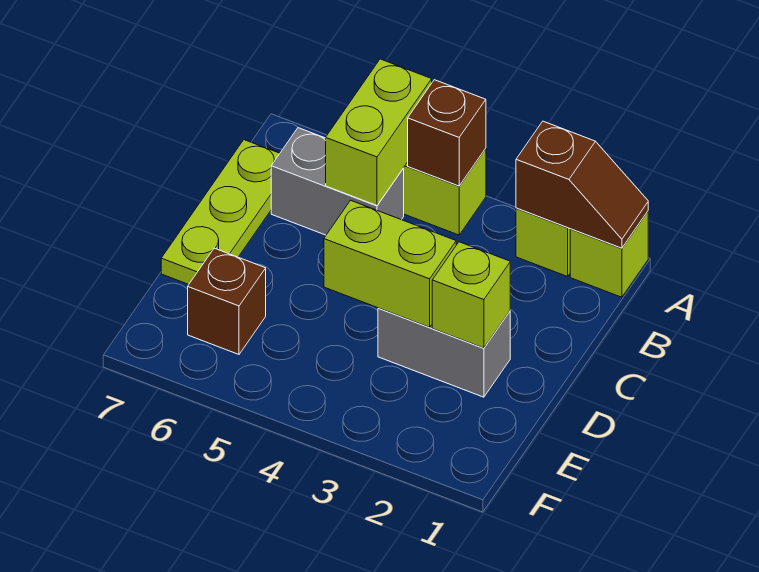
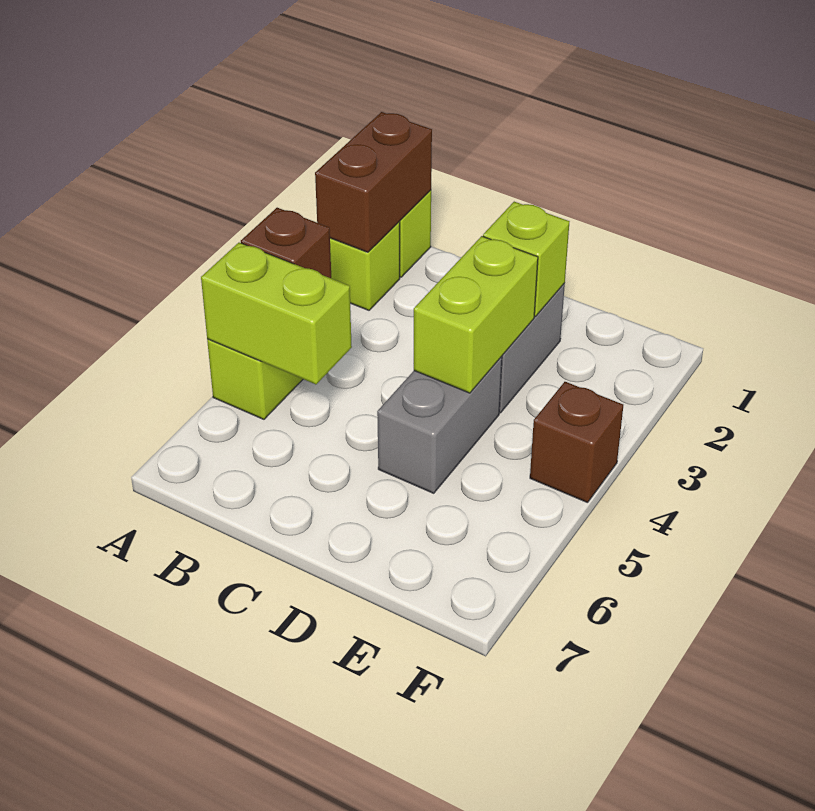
brown 1x2 slope [516,121,648,248] -> brown 1x2 brick [315,112,432,252]
grey 1x2 brick [271,128,404,235] -> grey 1x2 brick moved to [377,356,502,493]
lime 1x3 plate [161,140,280,284] -> none
brown 1x1 brick [188,248,266,354] -> brown 1x1 brick moved to [530,382,623,503]

